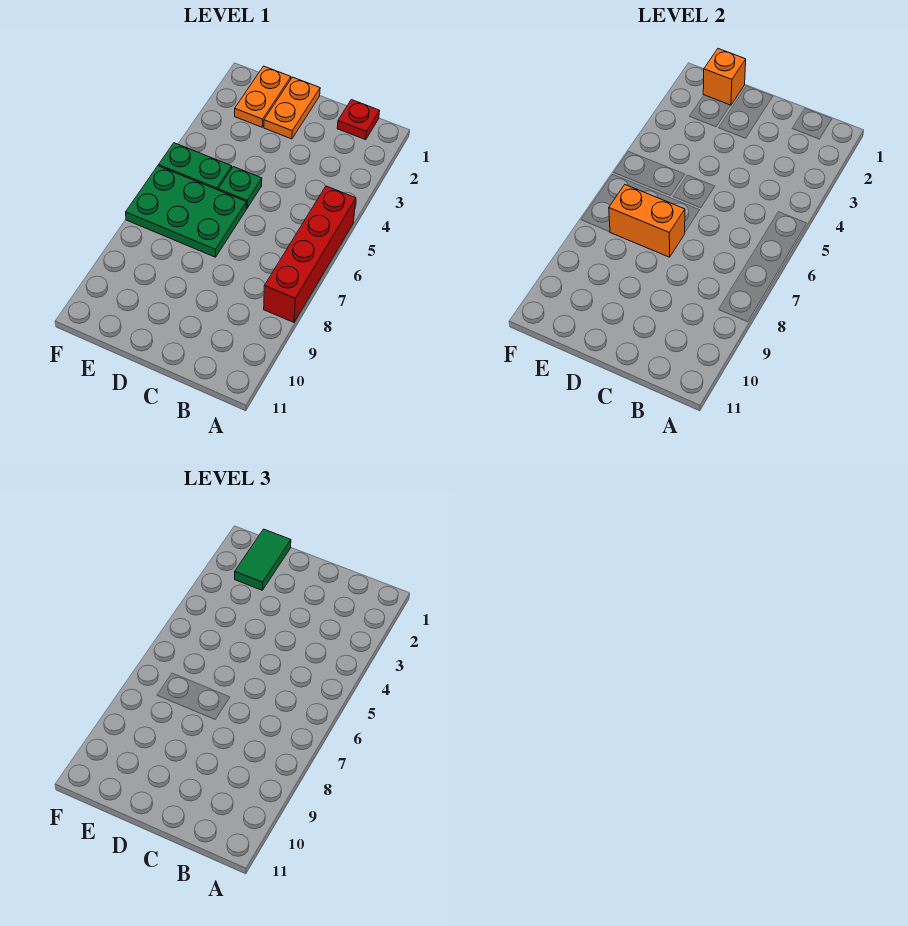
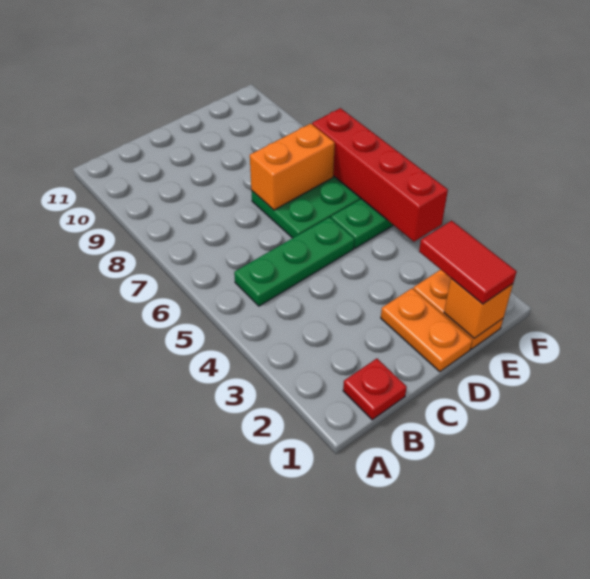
red 1x4 brick [264,186,356,322] -> red 1x4 brick moved to [312,108,448,242]
green 1x1 plate [218,167,262,208] -> green 1x3 plate [234,217,354,306]
green 1x2 tile [235,529,291,590] -> red 1x2 tile [419,221,517,304]

